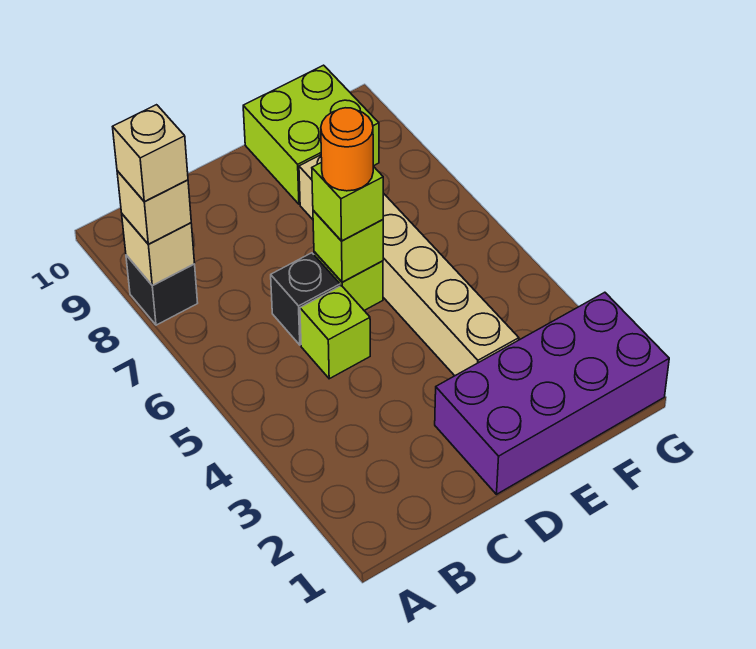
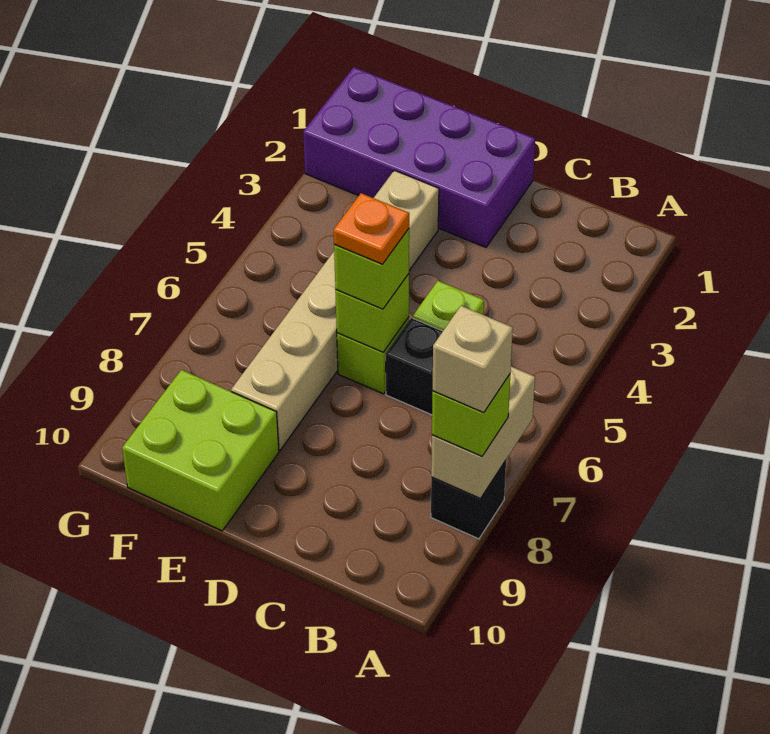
tan 1x1 brick [122,214,195,285] -> tan 1x2 brick [431,367,535,498]
tan 1x1 brick [117,171,191,244] -> lime 1x1 brick [432,374,510,456]
orange 1x1 round brick [321,108,373,191] -> orange 1x1 plate [334,193,409,264]

